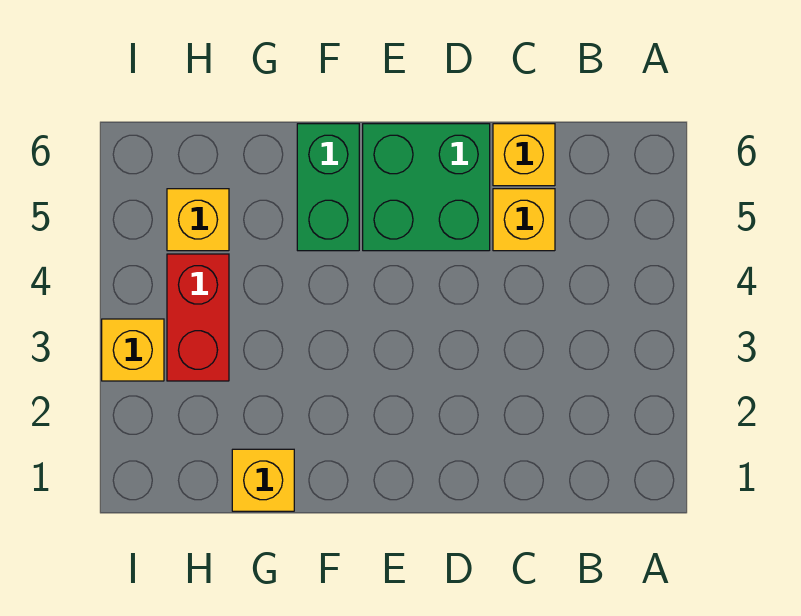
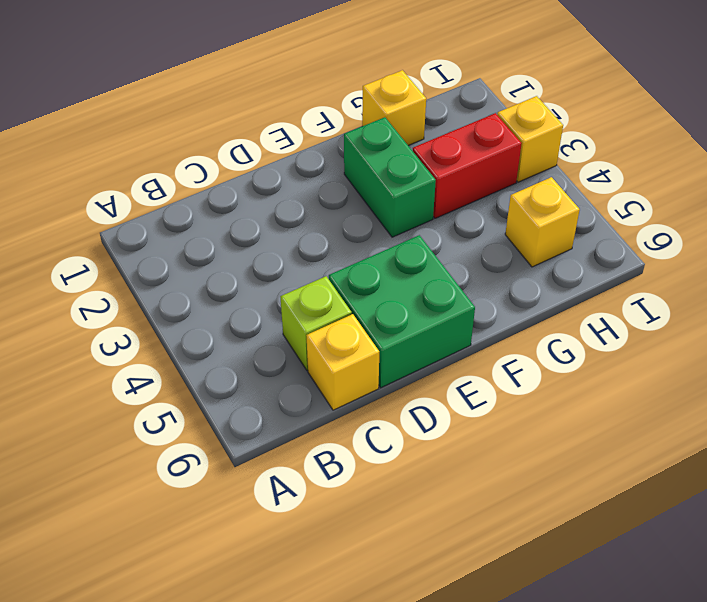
yellow 1x1 brick [493,189,555,251] -> lime 1x1 brick [280,276,352,371]
green 1x2 brick [297,124,359,251] -> green 1x2 brick moved to [344,117,436,237]
red 1x2 brick [167,254,229,381] -> red 1x2 brick turned to [413,113,522,218]

